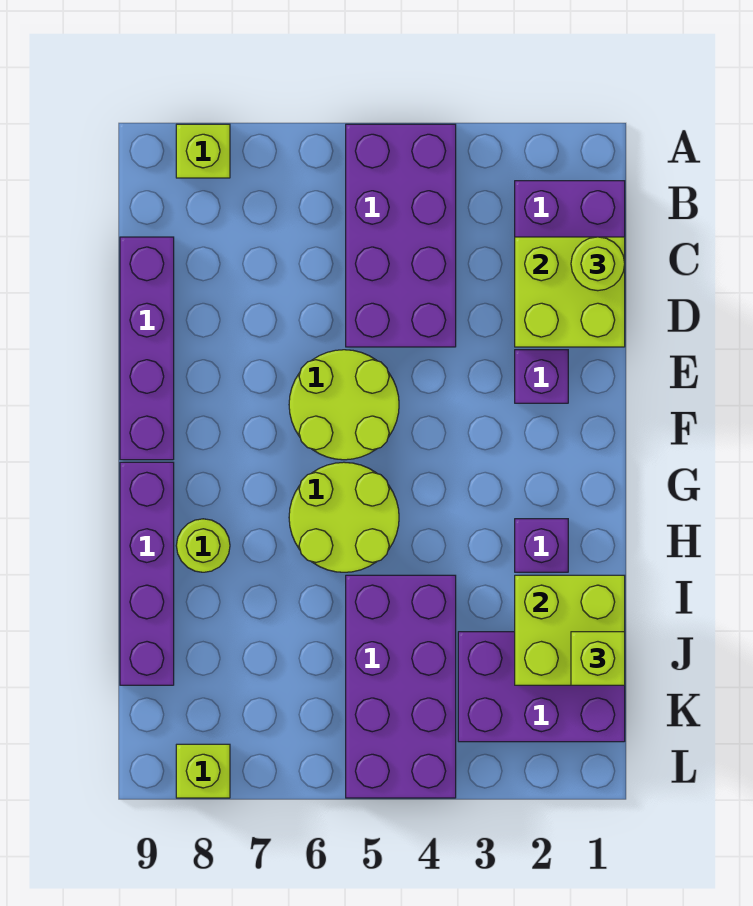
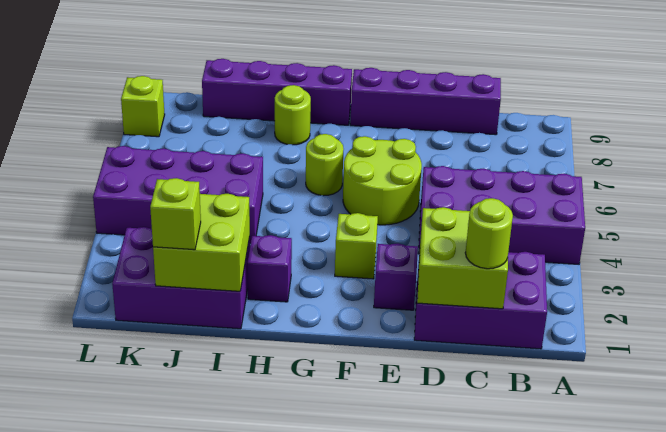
lime 1x1 brick [176,124,230,178] -> lime 1x1 brick moved to [335,213,378,279]
lime 2x2 round brick [289,462,399,572] -> lime 1x1 round brick [306,134,344,196]
purple 2x3 brick [458,632,625,742] -> purple 2x3 brick turned to [112,227,250,329]

